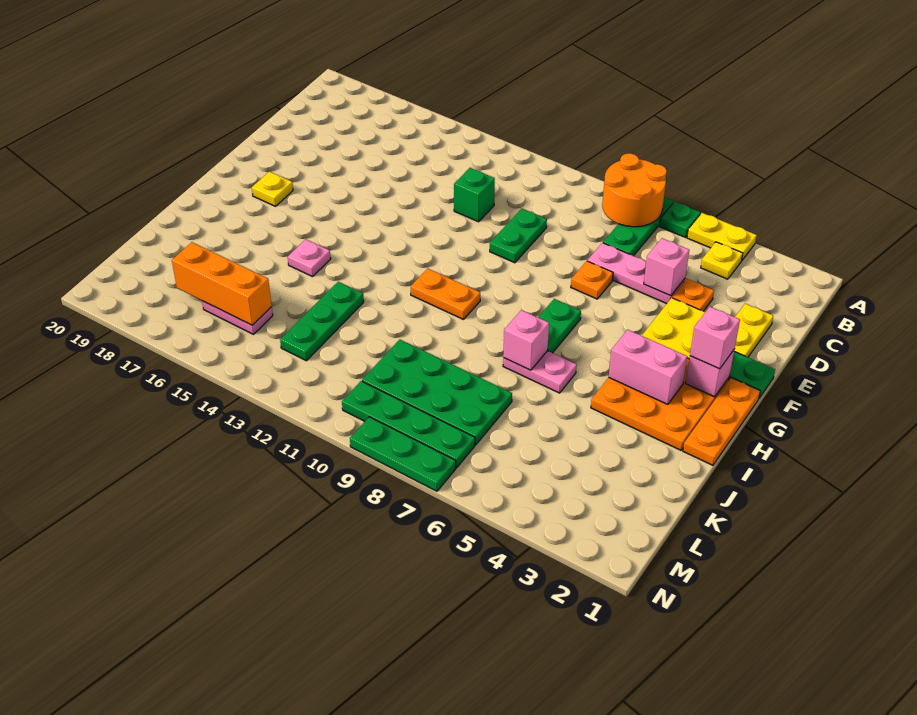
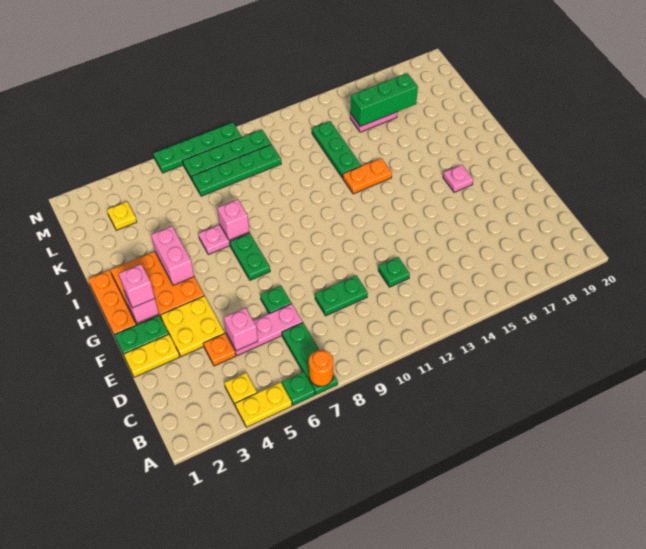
orange 2x2 round brick [602,153,667,227] -> orange 1x1 round brick [309,350,333,386]
yellow 1x2 plate [734,304,773,357] -> yellow 1x2 plate turned to [124,334,179,377]
green 1x2 plate [490,209,547,263] -> green 1x2 plate turned to [315,275,368,316]
green 1x1 brick [454,168,495,222] -> green 1x1 plate [378,257,410,287]
orange 1x1 plate [571,261,613,299] -> green 1x1 plate [260,286,291,314]
yellow 1x1 plate [252,172,293,206] -> yellow 1x1 plate moved to [107,202,137,230]
pink 1x2 brick [609,330,687,404] -> pink 1x2 brick turned to [151,226,194,285]
orange 1x2 plate [411,269,480,319] -> orange 1x2 plate moved to [343,158,392,194]
pink 1x1 plate [288,239,331,277] -> pink 1x1 plate moved to [443,165,473,192]
green 2x4 plate [362,340,512,445] -> green 1x4 plate [192,144,281,196]
orange 1x3 brick [172,242,272,325] -> green 1x3 brick [350,73,418,127]
green 1x3 plate [350,417,456,491] -> green 1x4 plate [153,122,242,173]

